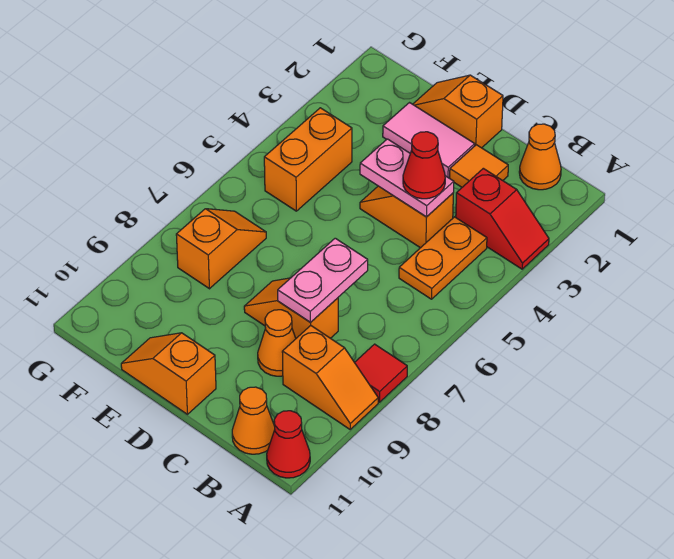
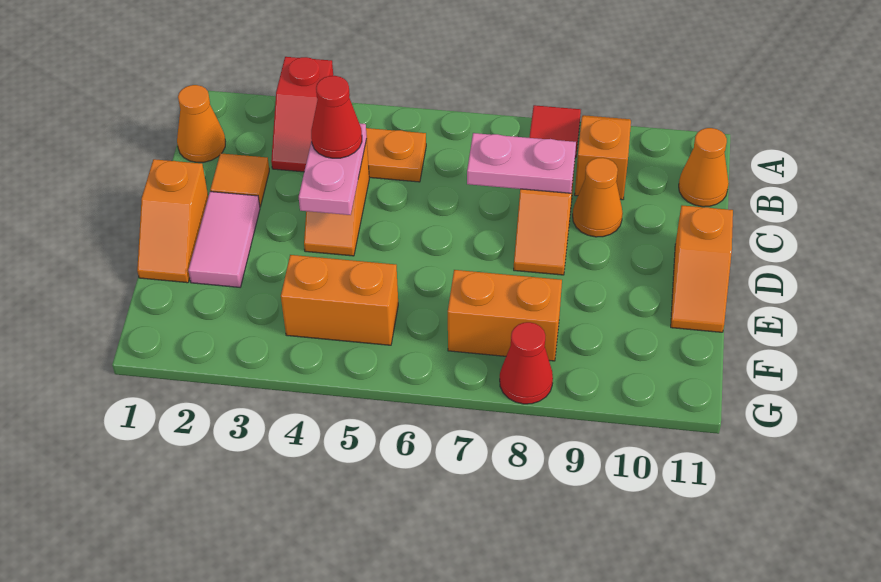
red 1x2 slope [456,168,549,269] -> red 1x2 slope turned to [271,57,333,172]
red 1x1 cone [267,411,310,478] -> red 1x1 cone moved to [500,322,553,404]
orange 1x2 slope [176,209,266,289] -> orange 1x2 brick [448,270,562,361]

